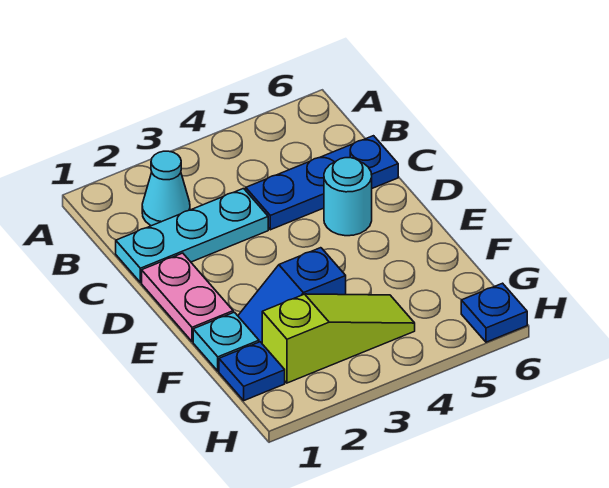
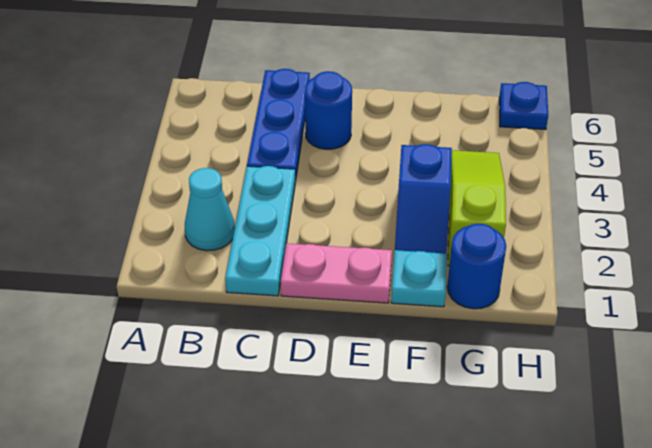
cyan 1x1 round brick [324,158,372,236] -> blue 1x1 round brick [305,71,352,149]
blue 1x1 plate [219,342,285,400] -> blue 1x1 round brick [447,224,506,309]

